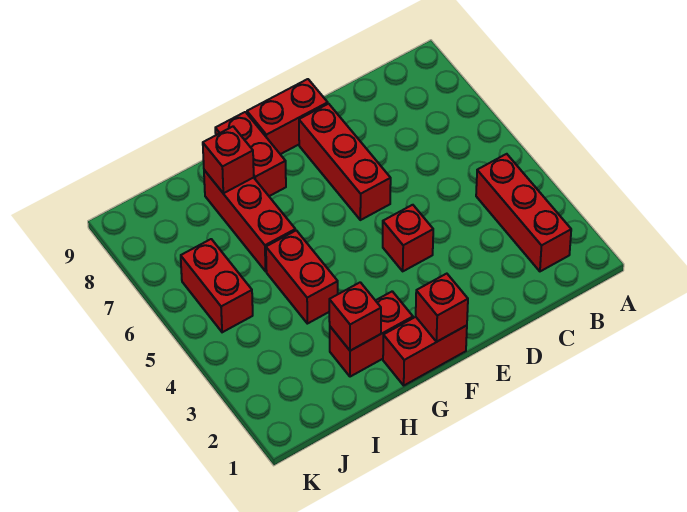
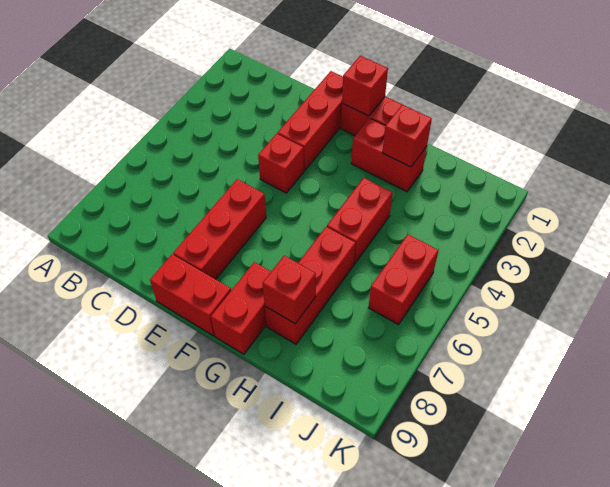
red 1x3 brick [476,154,571,271] -> red 1x3 brick moved to [278,71,343,171]

